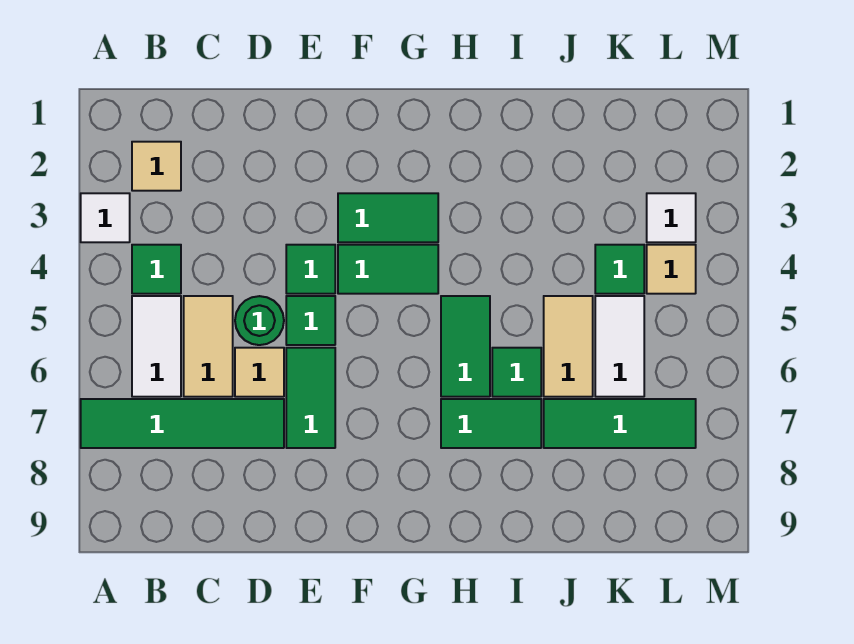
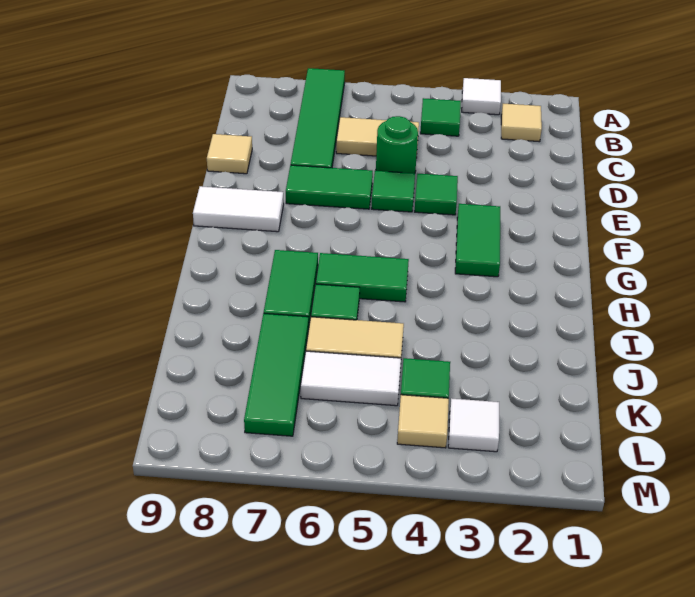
white 1x2 tile [132,296,181,397] -> white 1x2 tile moved to [193,186,284,232]
tan 1x1 tile [235,348,284,397] -> tan 1x1 tile moved to [207,134,252,174]
green 1x2 tile [338,245,438,294] -> none

